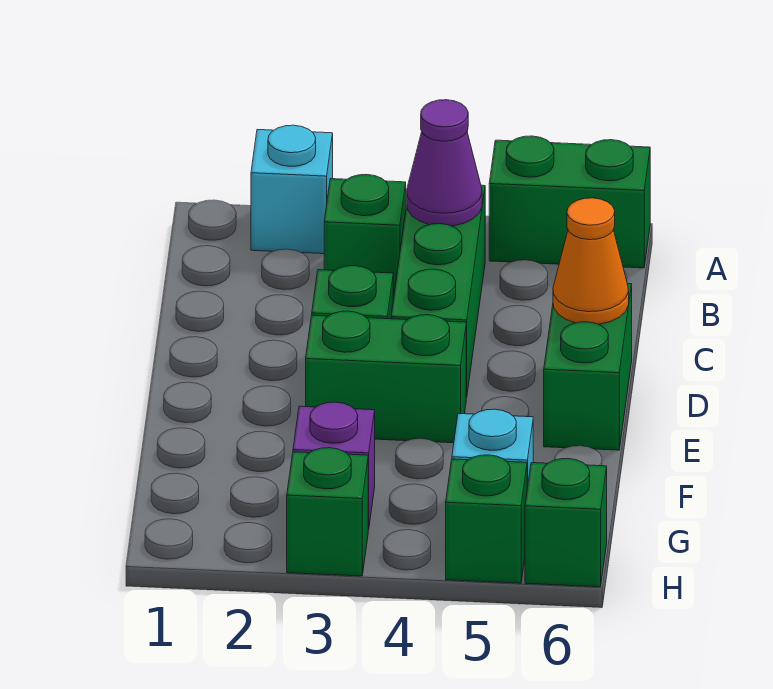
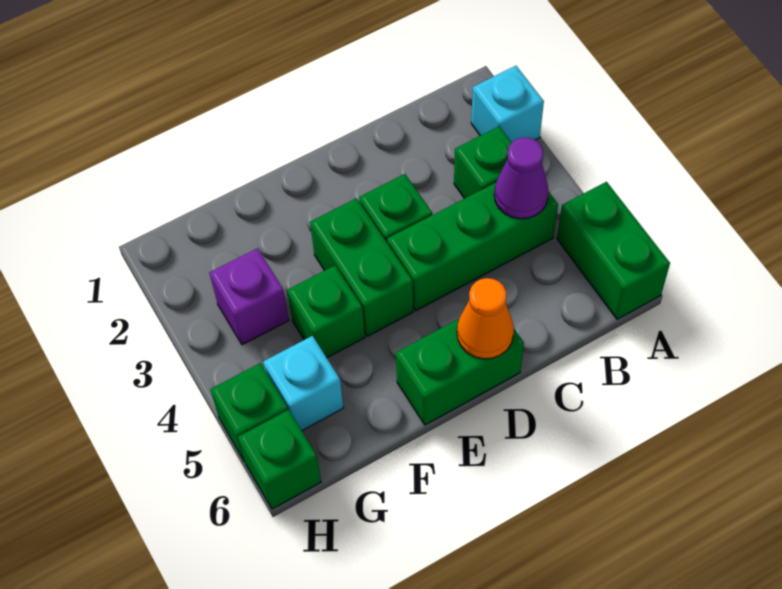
green 1x1 brick [287,448,368,576] -> green 1x1 brick moved to [287,265,365,358]

